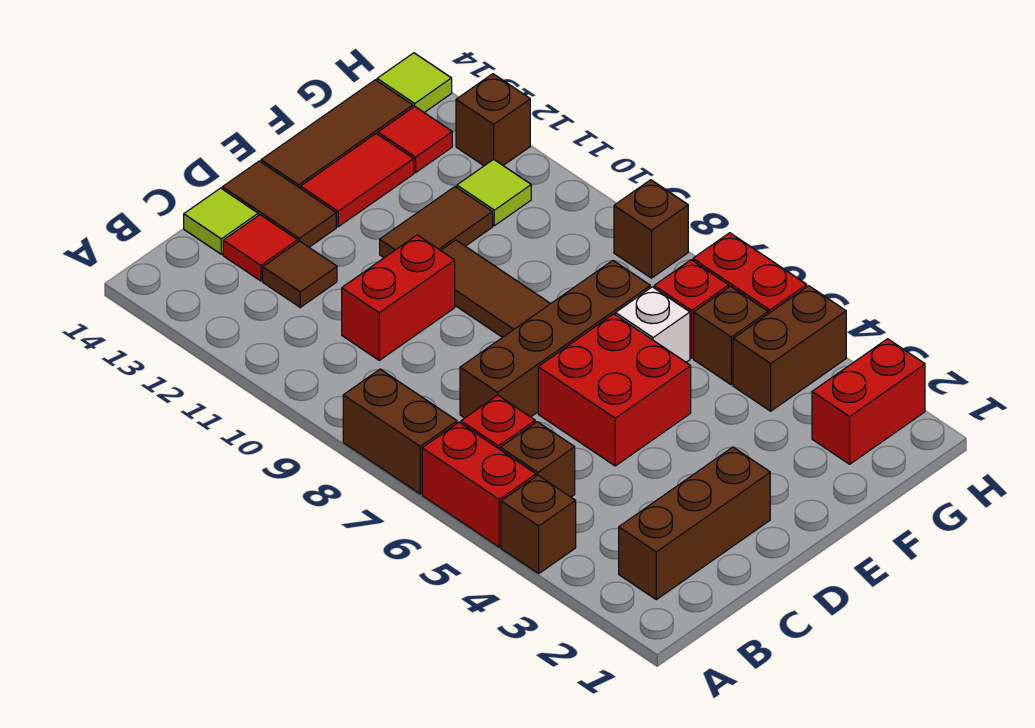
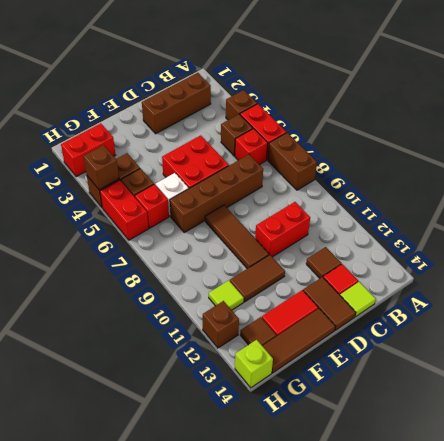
red 1x1 tile [378,106,452,173] -> brown 1x1 tile [240,317,277,346]
brown 1x1 brick [614,180,688,278] -> brown 1x1 brick moved to [83,145,119,190]
lime 1x1 tile [377,53,452,113] -> lime 1x1 brick [235,340,273,388]

